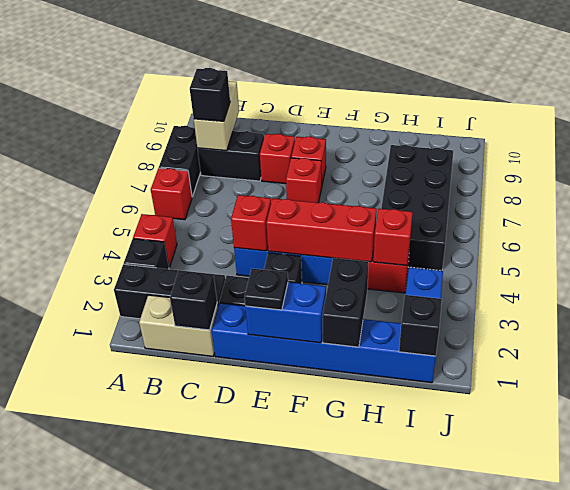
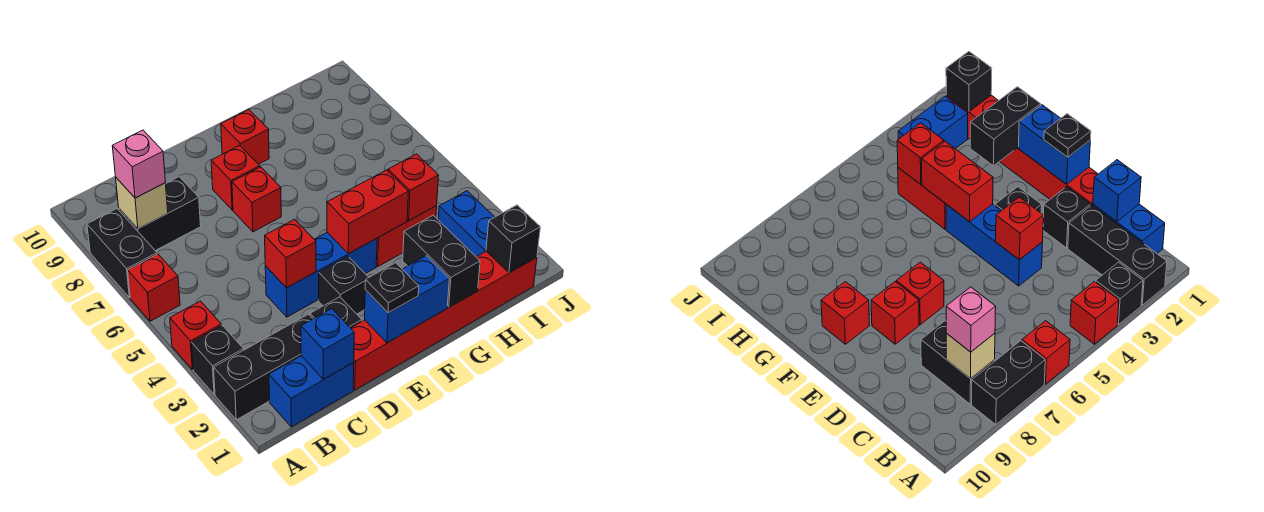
tan 1x2 brick [139,295,218,356] -> blue 1x2 brick [269,356,354,427]
tan 1x2 brick [194,81,239,151] -> tan 1x1 brick [116,178,168,229]
black 1x1 brick [190,68,230,121] -> pink 1x1 brick [112,130,165,198]
black 1x1 brick [170,270,217,330] -> blue 1x1 brick [301,309,354,379]
blue 1x6 brick [212,303,436,383] -> red 1x6 brick [351,251,537,390]
red 1x1 brick [260,134,295,184] -> red 1x1 brick moved to [221,110,269,164]
red 1x3 brick [266,198,377,262] -> red 1x2 brick [327,170,409,254]
black 2x4 brick [381,145,453,271] -> none

